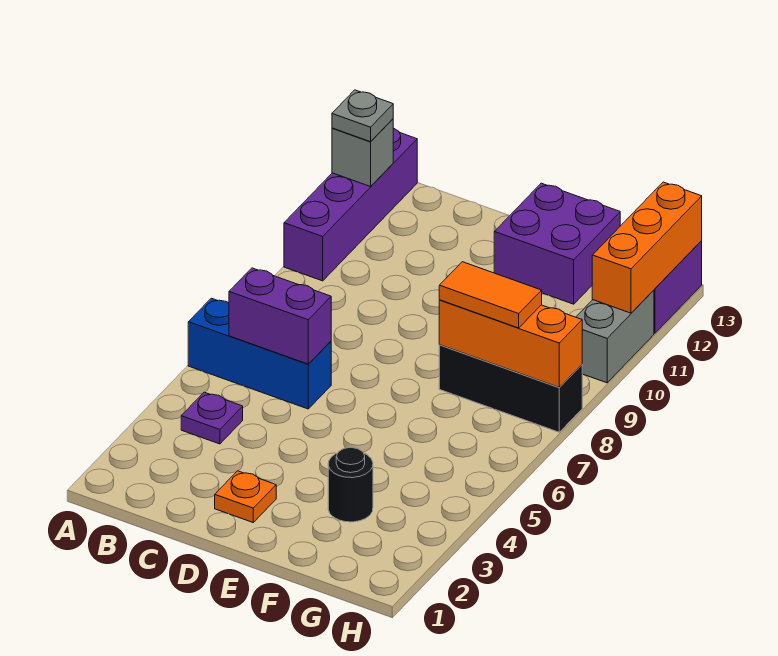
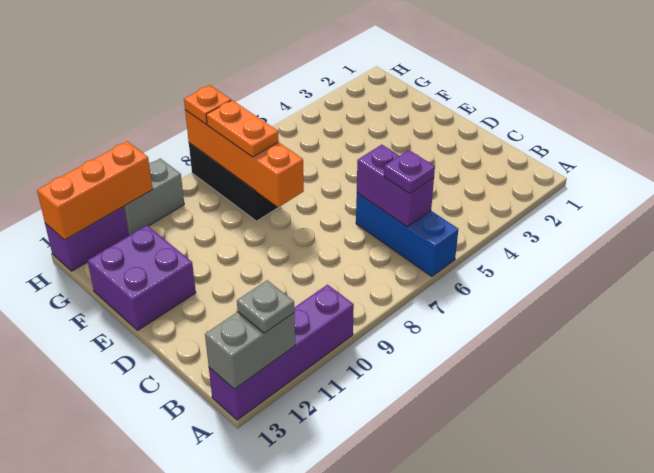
grey 1x1 brick [332,119,393,187] -> grey 1x2 brick [205,312,295,389]
purple 1x1 plate [181,392,243,444] -> purple 1x1 plate moved to [384,150,435,194]
orange 1x1 plate [215,471,276,522] -> orange 1x1 plate moved to [184,85,231,124]
black 1x1 round brick [328,447,373,522] -> none
orange 1x3 brick [439,300,582,388] -> orange 1x4 brick [185,110,304,207]
orange 1x2 tile [439,262,542,328] -> orange 1x2 plate [206,100,279,157]

